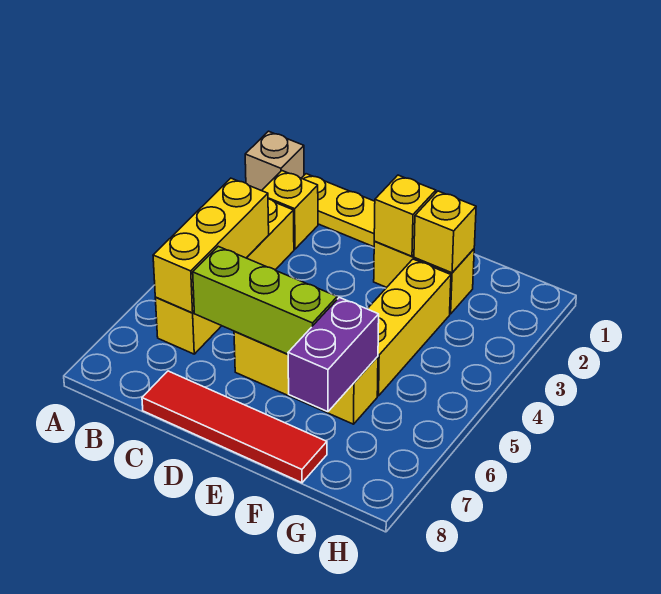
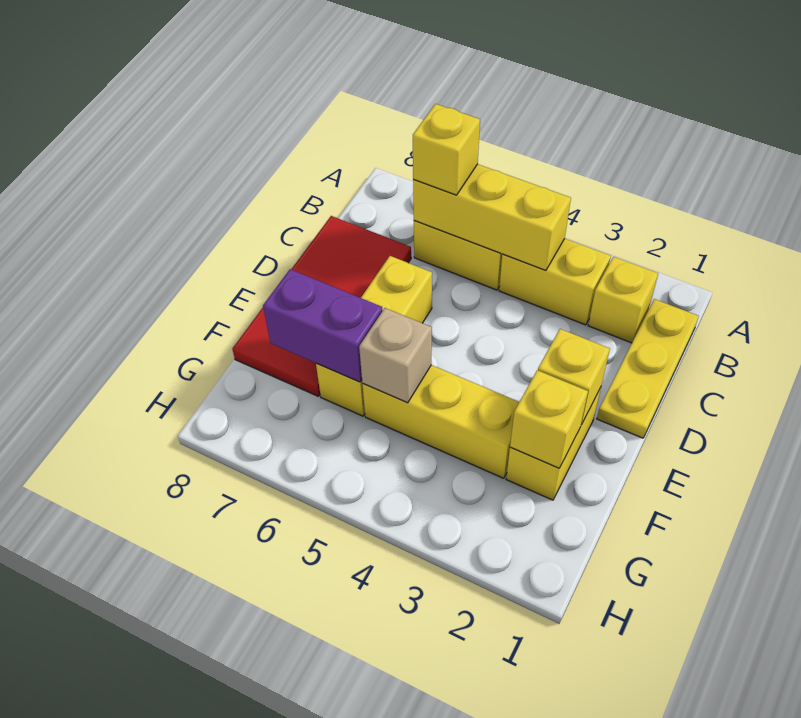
tan 1x1 brick [245,131,304,191] -> tan 1x1 brick moved to [359,308,432,403]
none -> yellow 1x1 brick [413,104,480,195]
lime 1x3 brick [193,246,337,354] -> none
red 1x4 tile [142,371,327,483] -> red 2x4 tile [233,216,411,396]

